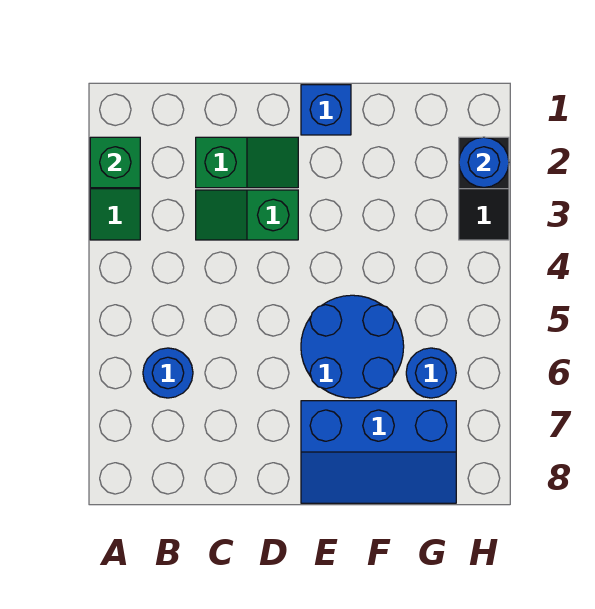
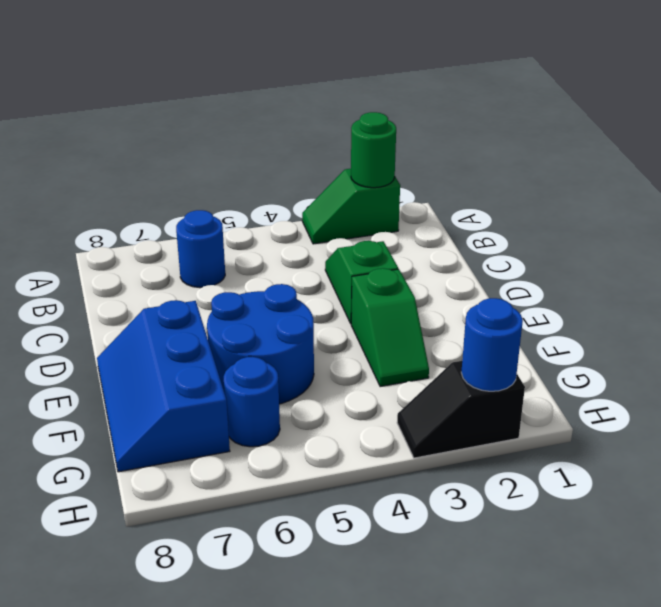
green 1x1 brick [90,137,140,188] -> green 1x1 round brick [351,112,396,188]
green 1x2 slope [196,137,298,188] -> green 1x2 slope moved to [351,268,429,387]
blue 1x1 brick [301,85,351,135] -> none

